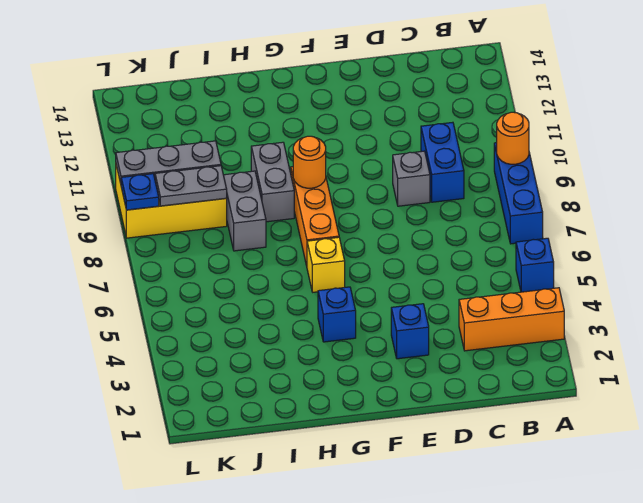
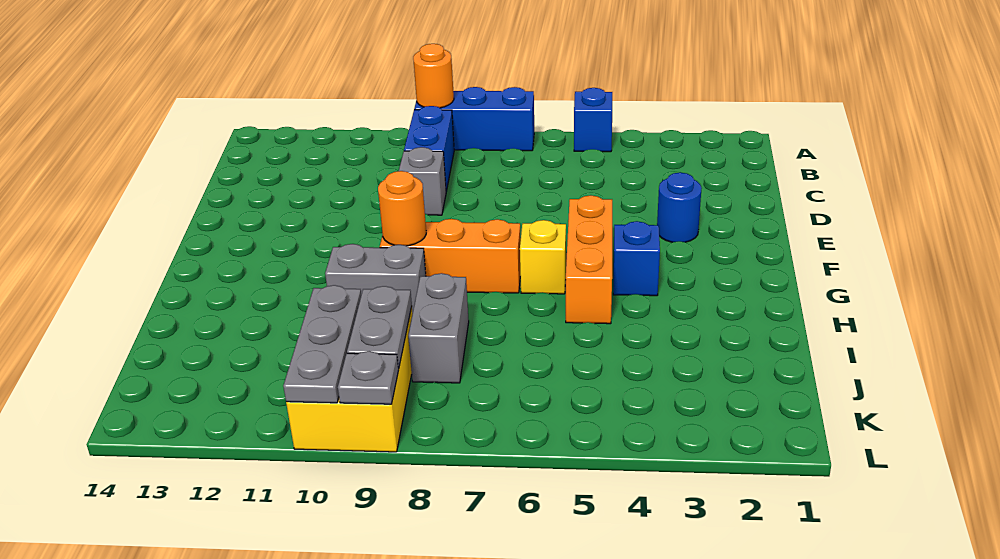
orange 1x3 brick [459,288,564,351] -> orange 1x3 brick moved to [566,195,612,324]
blue 1x2 brick [421,122,464,202] -> blue 1x2 brick turned to [404,106,454,191]
blue 1x1 brick [391,304,429,359] -> blue 1x1 round brick [657,173,701,242]
grey 1x2 brick [224,171,266,251] -> grey 1x2 brick turned to [408,273,469,383]
blue 1x1 plate [121,174,159,210] -> grey 1x1 plate [338,351,399,404]

